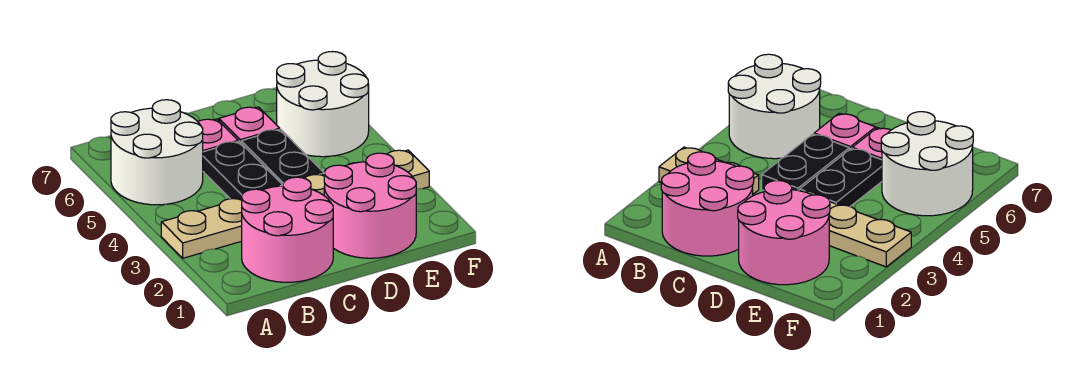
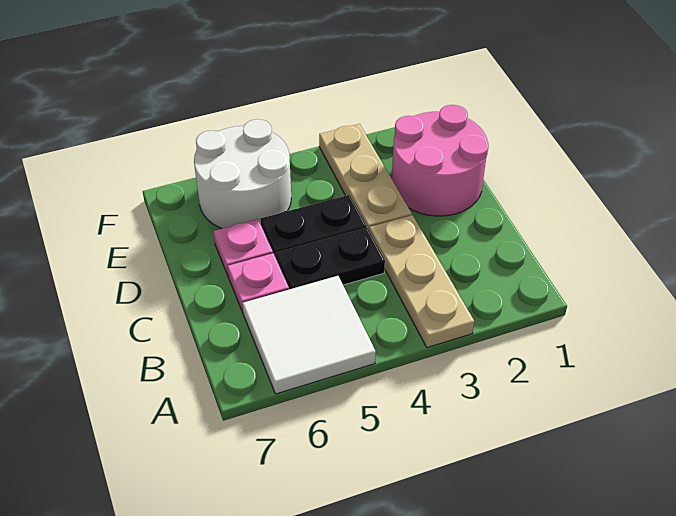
tan 1x2 plate [161,198,242,258] -> tan 1x3 plate [369,215,474,348]
white 2x2 round brick [111,100,203,205] -> white 2x2 tile [242,276,376,394]
pink 2x2 round brick [242,177,333,282] -> none

